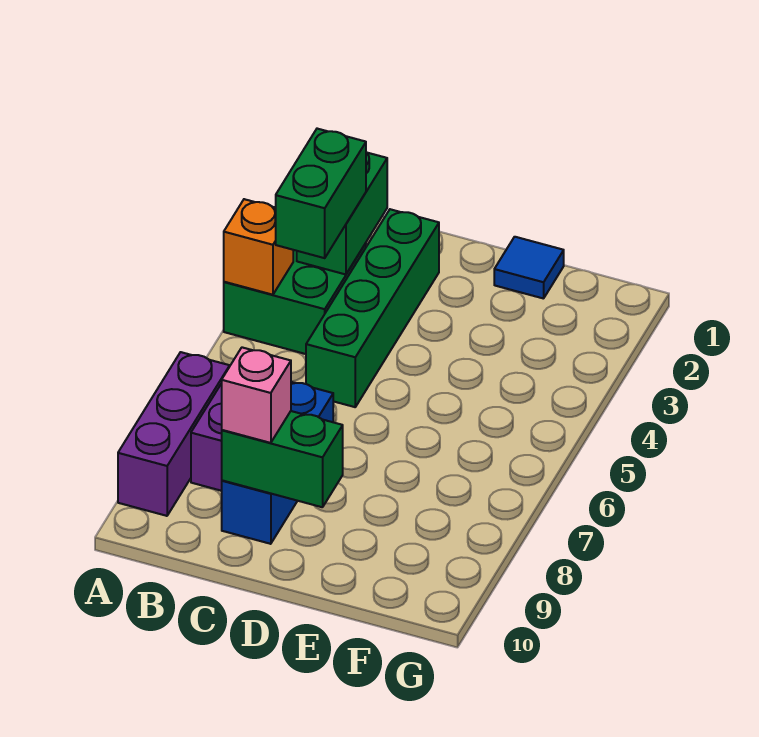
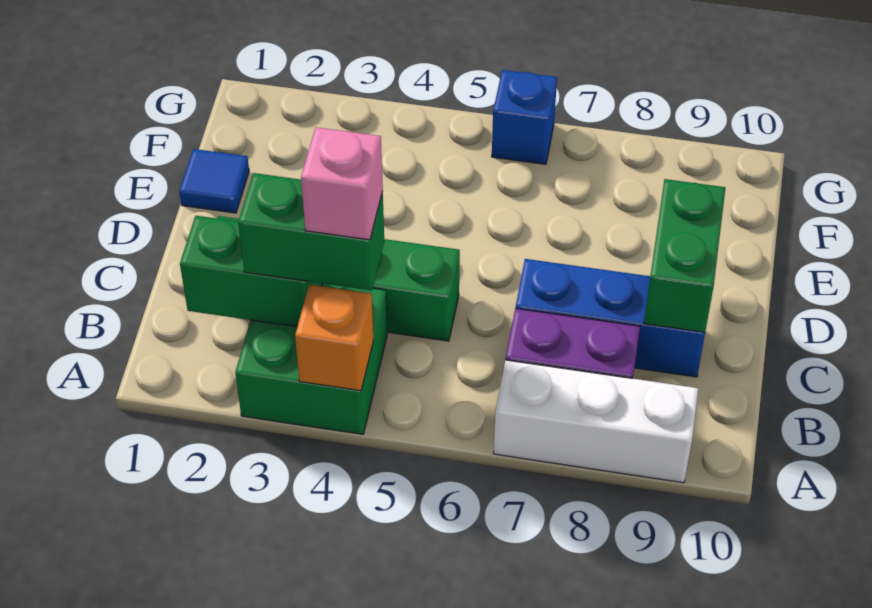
purple 1x3 brick [118,352,230,516] -> white 1x3 brick [494,360,698,483]
pink 1x1 brick [222,347,291,443] -> pink 1x1 brick moved to [301,127,383,240]
none -> blue 1x1 brick [492,70,557,164]

